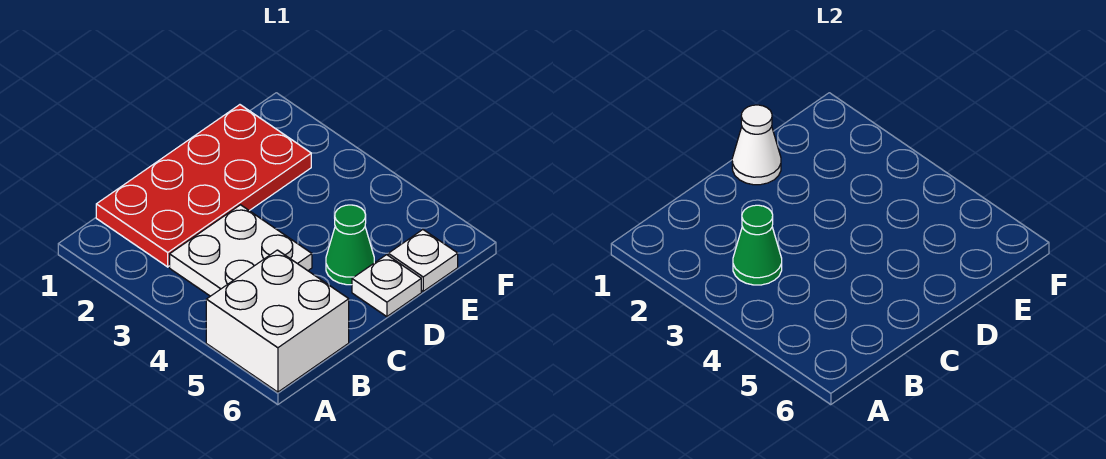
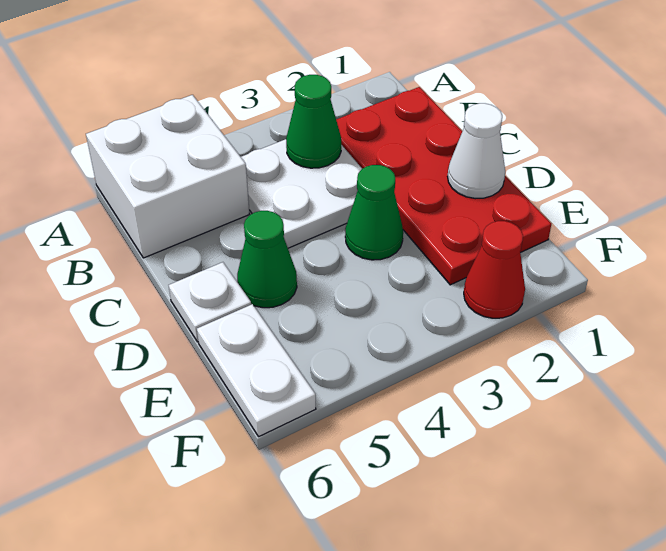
none -> green 1x1 cone [345,165,403,260]
white 1x1 plate [388,230,458,291] -> white 1x2 plate [197,304,316,436]
none -> red 1x1 cone [464,221,525,318]

